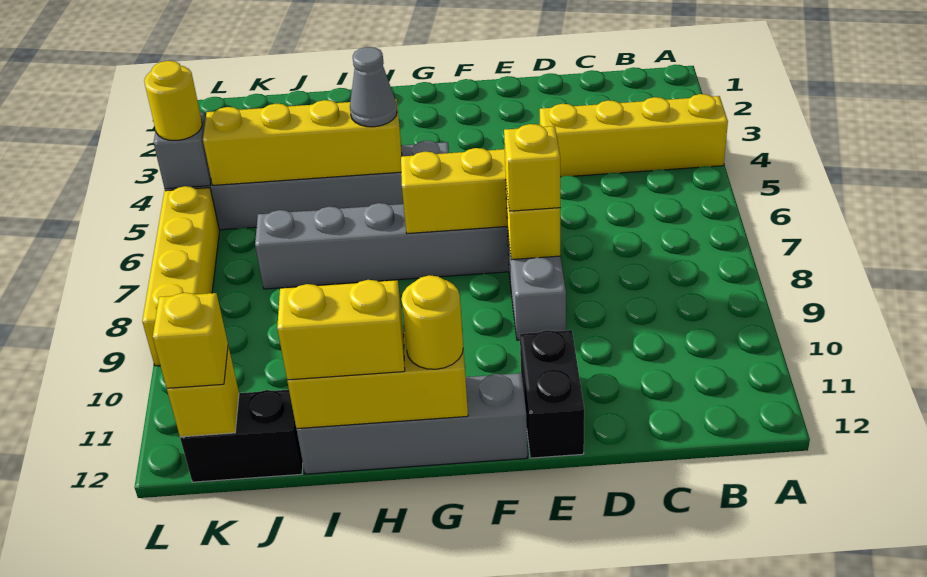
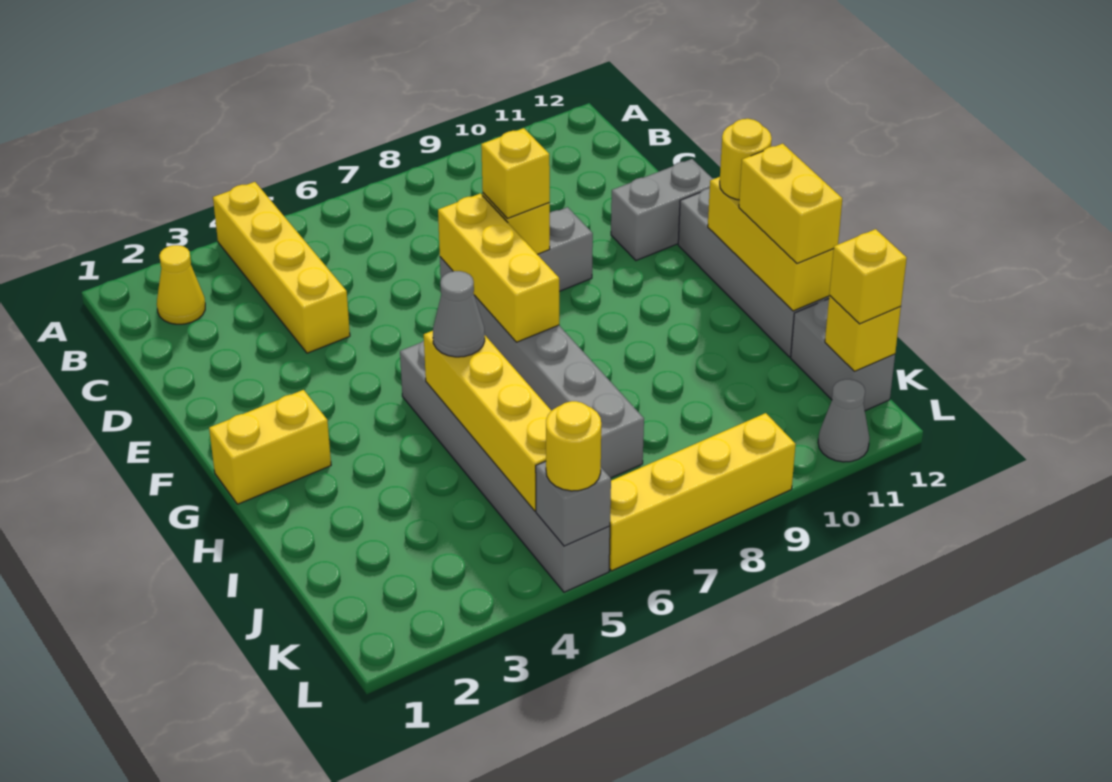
none -> yellow 1x1 cone [157,245,205,324]
black 1x2 brick [520,330,584,458] -> grey 1x2 brick [611,159,713,260]
none -> yellow 1x2 brick [209,390,331,504]
black 1x2 brick [180,390,303,482] -> grey 1x2 brick [791,299,895,411]
none -> grey 1x1 cone [818,379,869,462]

